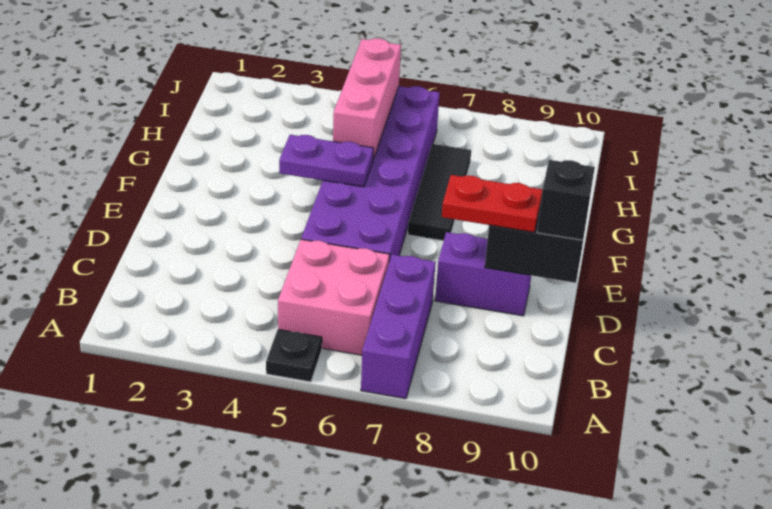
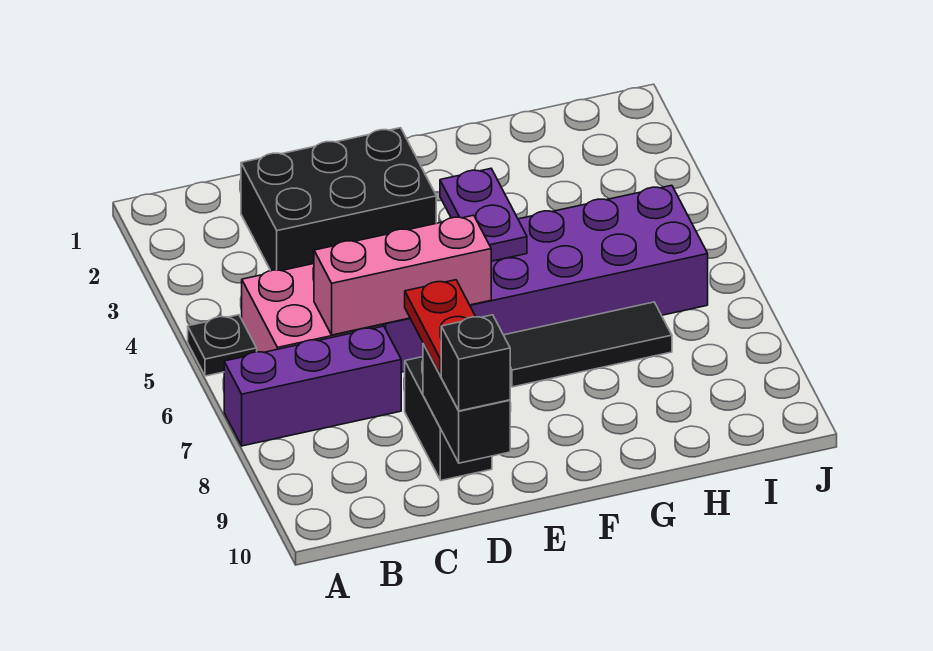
none -> black 2x3 brick [241,128,436,271]
purple 1x2 brick [435,232,531,316] -> black 1x2 brick [405,357,492,480]
pink 1x3 brick [333,39,401,159] -> pink 1x3 brick moved to [314,215,491,335]

